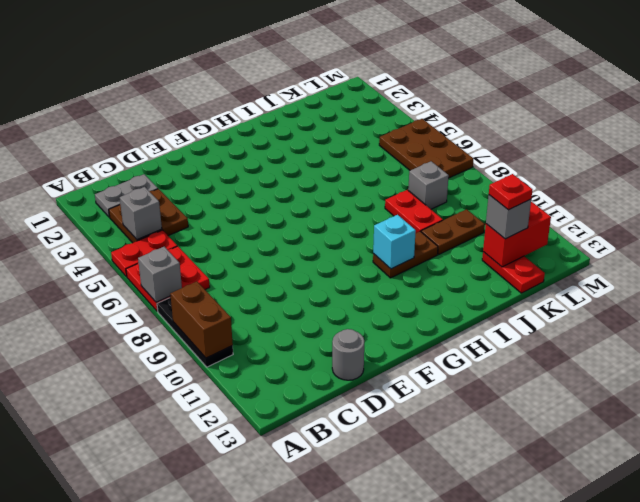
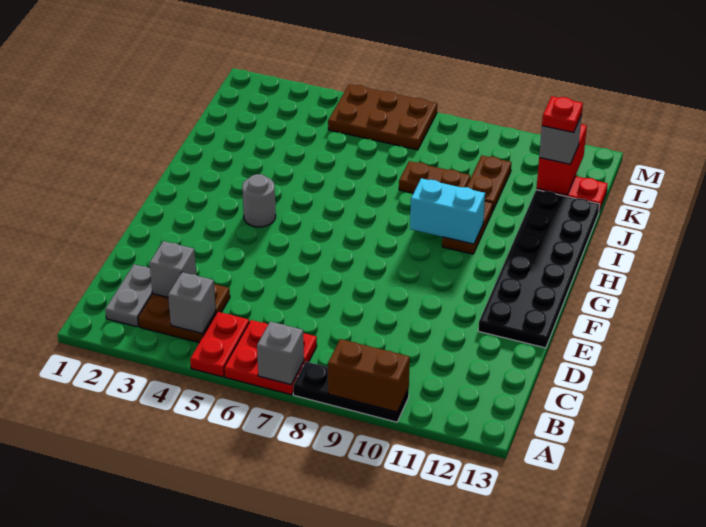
grey 1x1 round brick [332,329,364,380] -> grey 1x1 round brick moved to [242,174,276,227]
none -> black 2x6 plate [478,190,600,348]
cyan 1x1 brick [373,215,416,269] -> cyan 1x2 brick [410,178,485,244]
red 1x2 plate [385,190,443,233] -> brown 1x2 plate [399,161,470,193]
grey 1x1 brick [408,161,449,209] -> grey 1x1 brick moved to [149,241,196,297]

